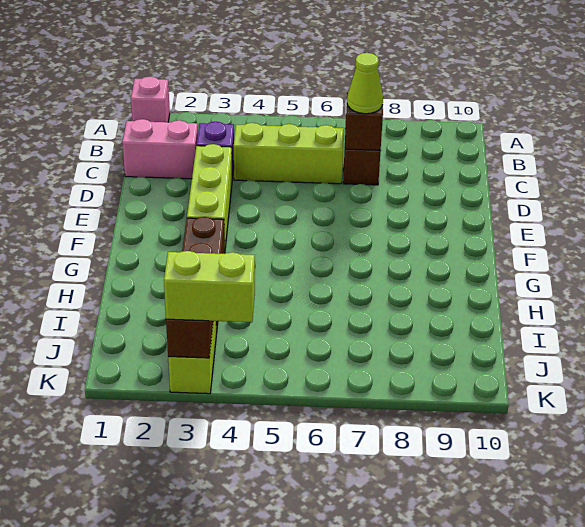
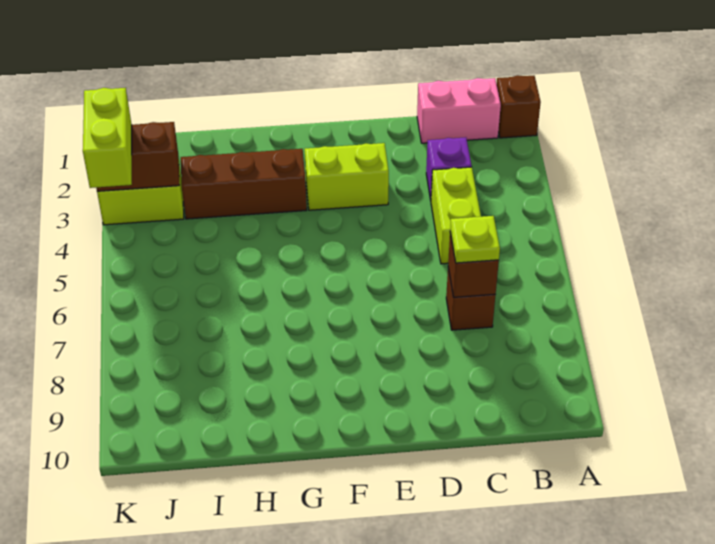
pink 1x1 brick [131,77,170,122] -> brown 1x1 brick [497,75,541,138]
pink 1x2 brick [122,119,198,179] -> pink 1x2 brick turned to [417,78,501,143]
lime 1x3 brick [234,123,344,184] -> lime 1x2 brick [431,167,481,264]
lime 1x1 cone [347,53,383,114] -> lime 1x1 plate [450,216,500,263]
lime 1x3 brick [187,144,232,247] -> lime 1x2 brick [305,143,389,210]

